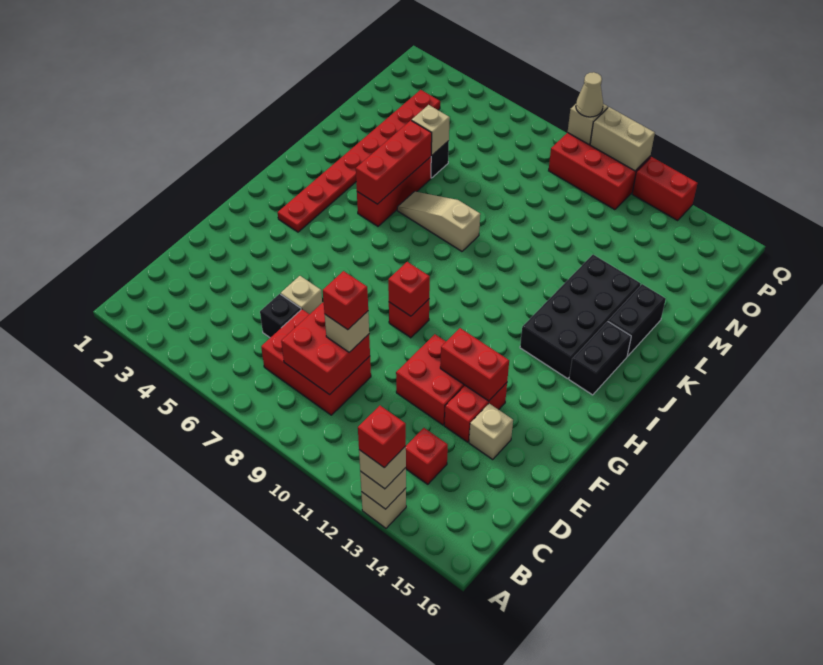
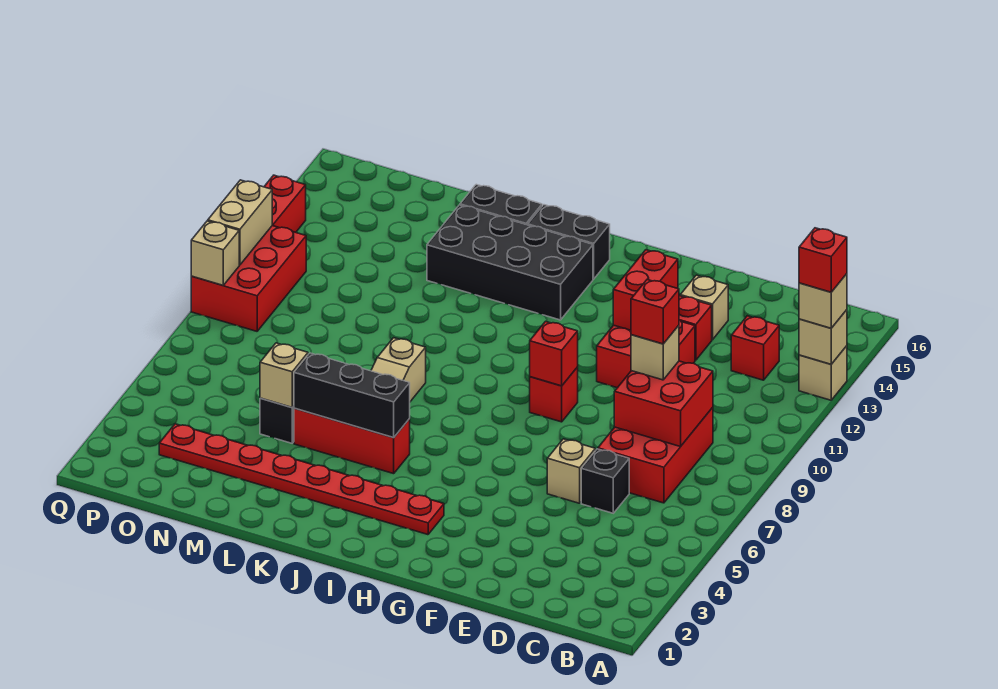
red 1x3 brick [356,120,432,204] -> black 1x3 brick [294,353,410,438]
tan 1x1 cone [576,72,603,117] -> none

